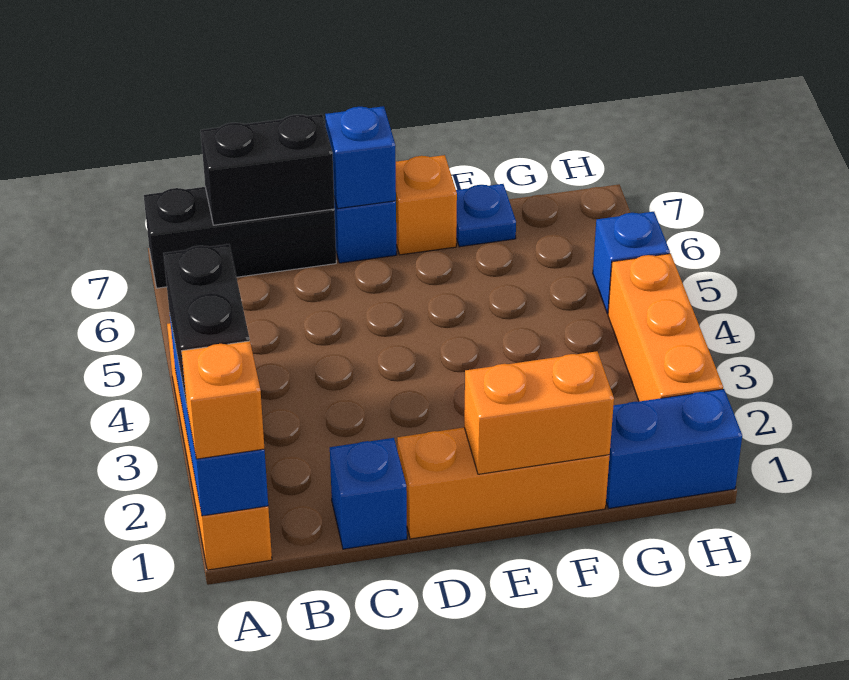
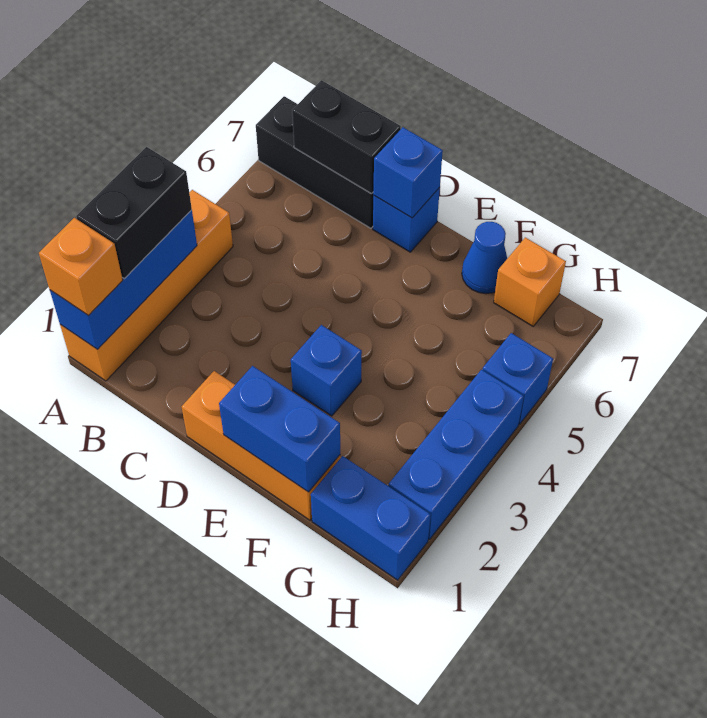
blue 1x1 brick [330,438,407,549] -> blue 1x1 brick moved to [291,325,362,416]
orange 1x2 brick [464,351,614,474] -> blue 1x2 brick [219,366,340,492]
orange 1x1 brick [396,155,457,255] -> orange 1x1 brick moved to [494,238,566,326]
blue 1x1 plate [456,184,516,247] -> blue 1x1 cone [462,222,507,294]
orange 1x3 brick [608,254,723,402] -> blue 1x3 brick [389,370,524,540]

